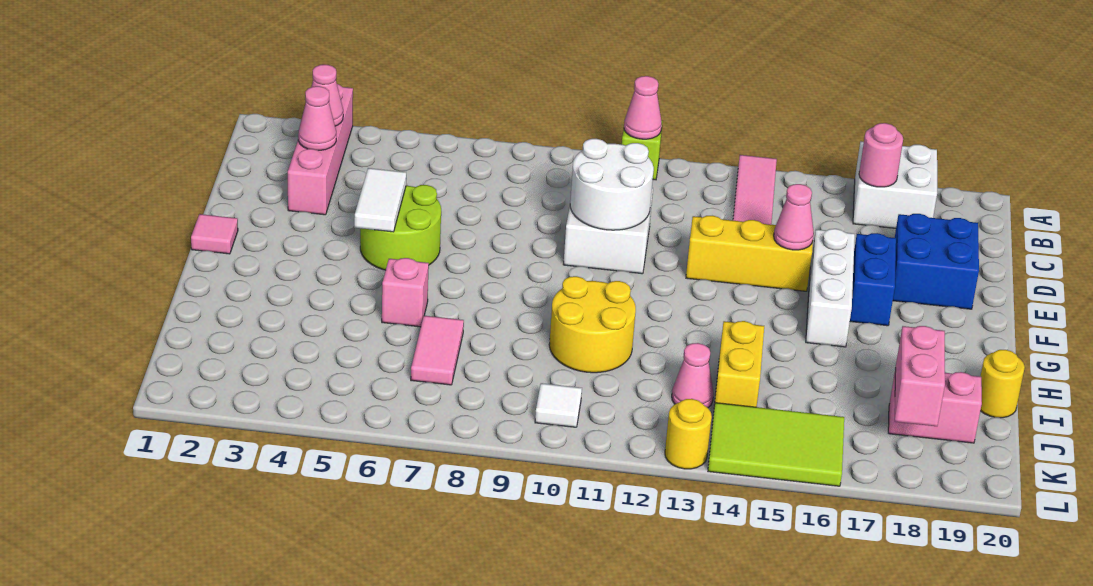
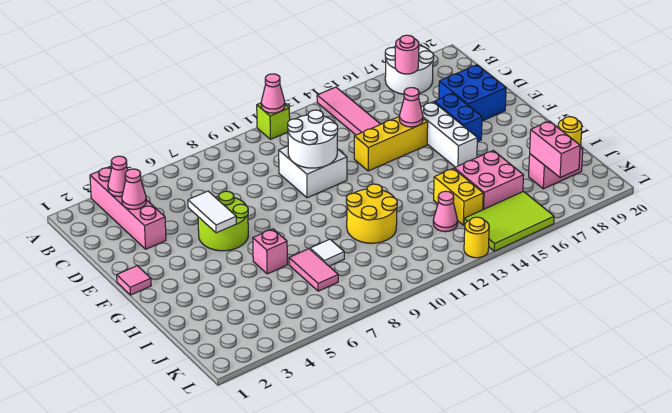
white 2x2 brick [853,142,937,228] -> white 2x2 round brick [385,45,434,94]
none -> pink 2x2 brick [454,150,524,210]
white 1x1 tile [535,383,582,427] -> white 1x1 tile moved to [310,239,344,266]

